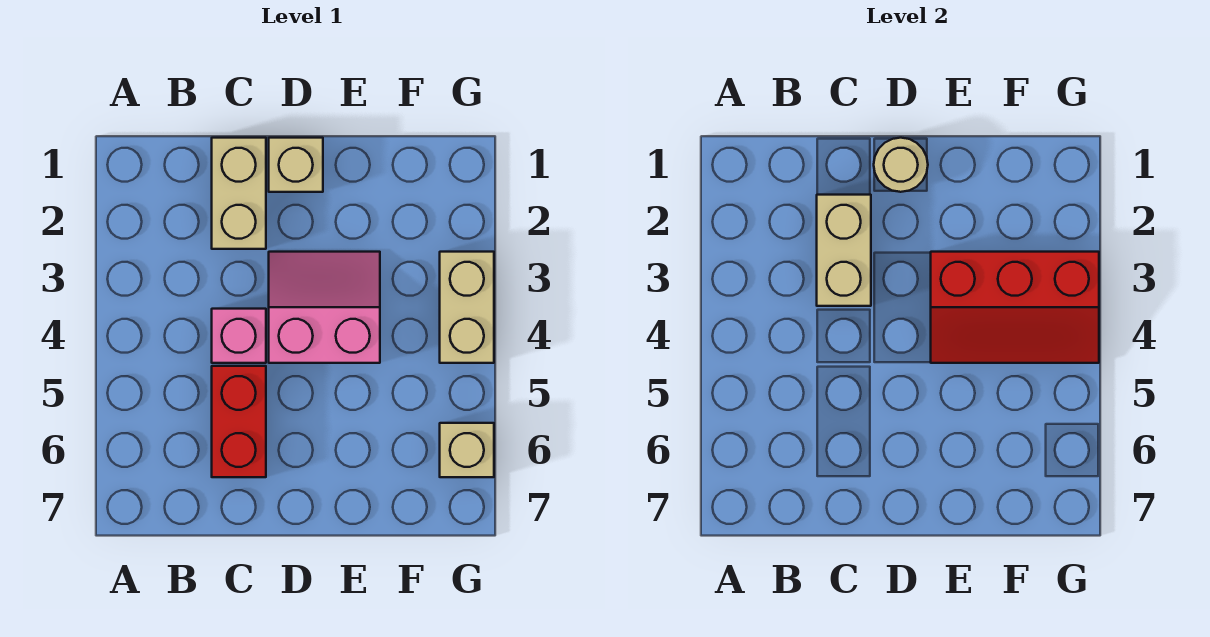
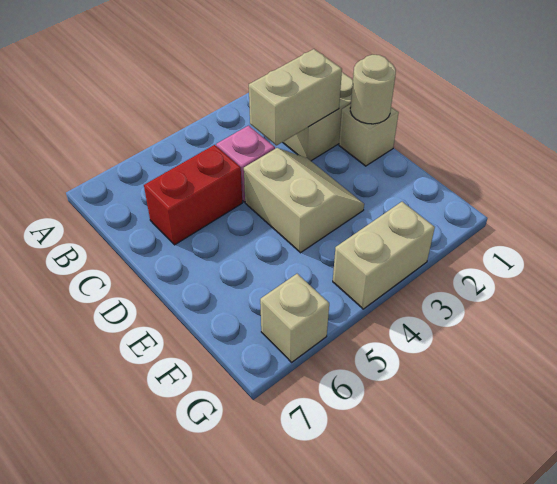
pink 2x2 slope [269,252,380,363] -> tan 2x2 slope [244,148,364,253]
red 2x3 slope [931,252,1099,363] -> none

